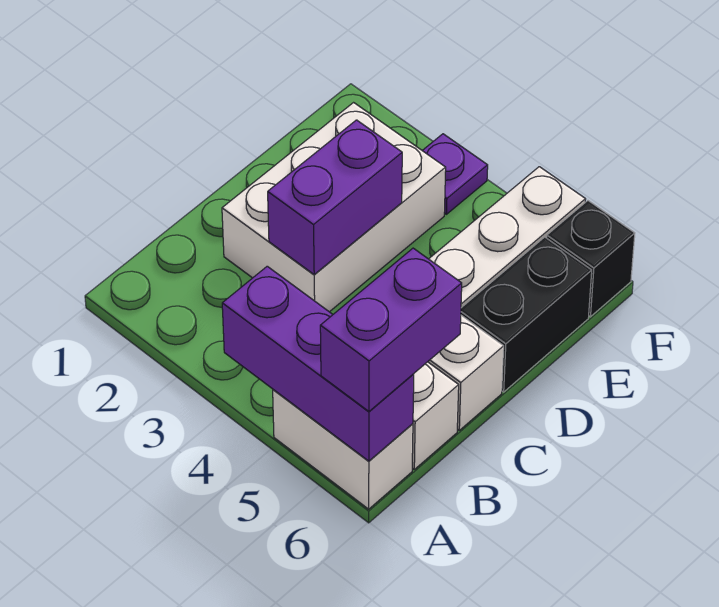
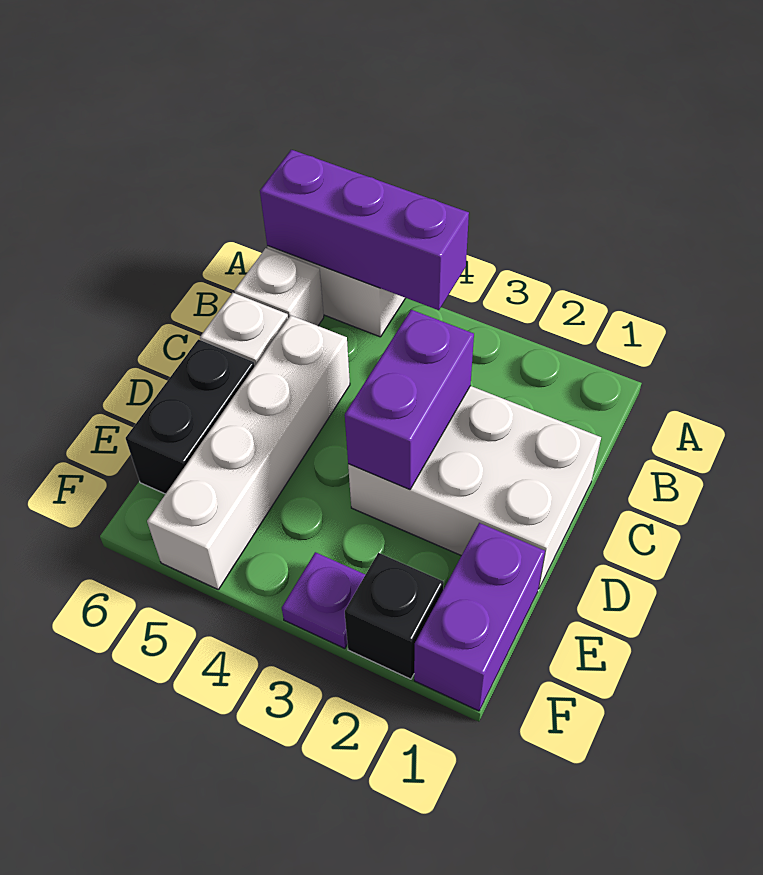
purple 1x2 brick [320,248,462,411] -> purple 1x2 brick moved to [414,523,545,711]
white 2x3 brick [222,103,446,312] -> white 2x3 brick turned to [348,386,601,589]
black 1x1 brick [547,201,635,317] -> black 1x1 brick moved to [345,553,444,679]

